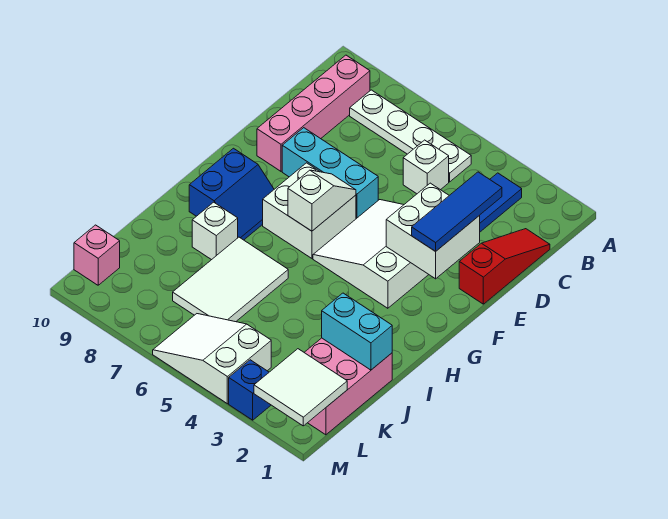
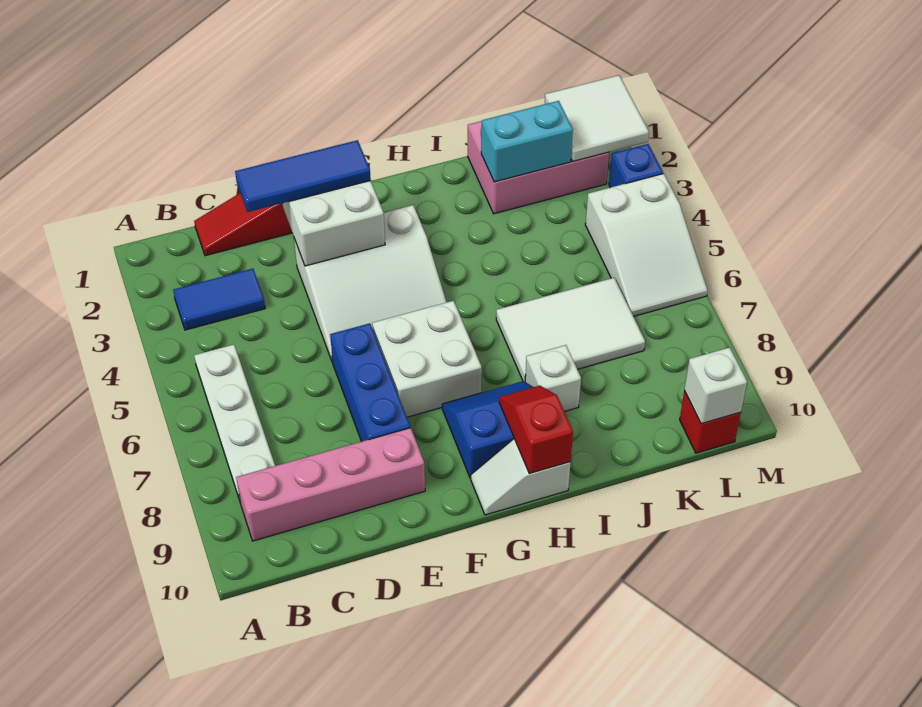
white 1x1 brick [403,140,449,194] -> white 1x1 brick moved to [684,347,747,424]
cyan 1x3 brick [282,128,378,219] -> blue 1x3 brick [330,323,410,442]
white 1x2 slope [288,170,356,231] -> white 1x2 slope moved to [471,439,571,515]
none -> red 1x2 slope [499,385,573,474]
cyan 1x2 brick [322,293,392,370] -> cyan 1x2 brick turned to [481,101,573,182]
pink 1x1 brick [74,225,120,285] -> red 1x1 brick [680,391,741,453]

